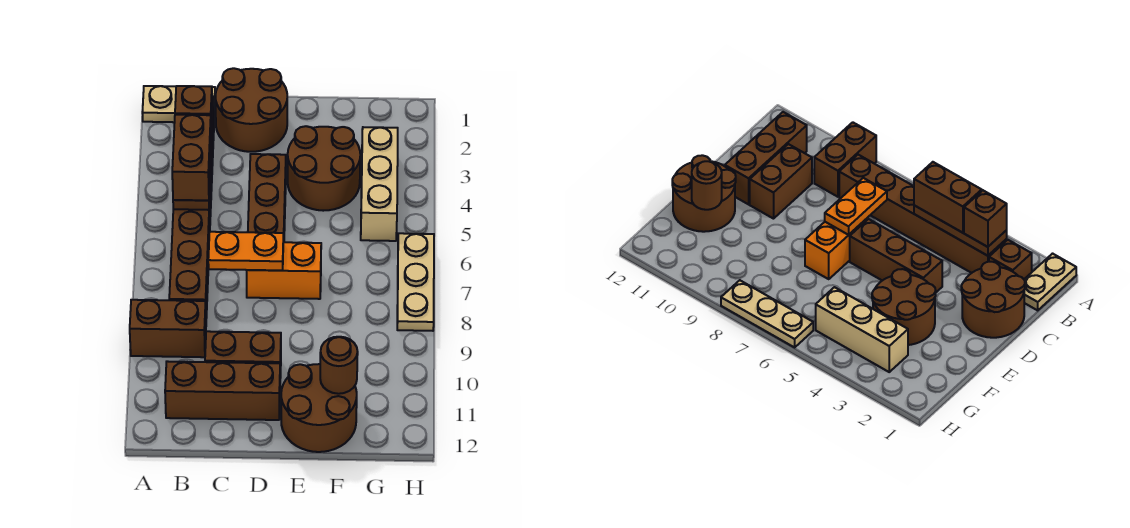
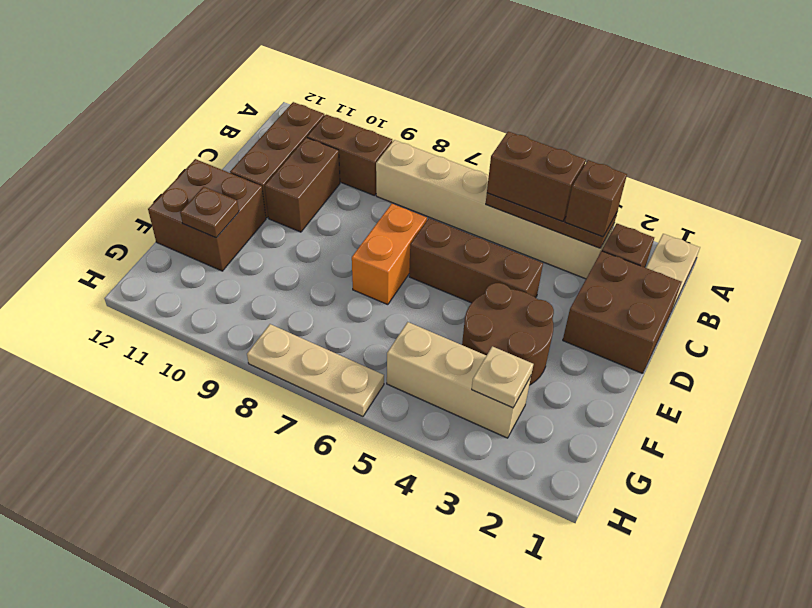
brown 1x2 brick [130,300,206,357] -> brown 1x2 brick turned to [307,115,392,196]
brown 1x6 brick [169,126,213,318] -> tan 1x6 brick [376,140,614,279]
brown 2x2 round brick [215,68,287,152] -> brown 2x2 brick [563,251,682,374]
orange 1x2 plate [208,232,283,270] -> none
brown 2x2 round brick [281,364,357,452] -> brown 2x2 brick [148,159,266,271]
brown 1x1 round brick [320,337,358,394] -> brown 1x1 plate [180,187,239,238]
none -> tan 1x1 plate [472,346,533,408]

